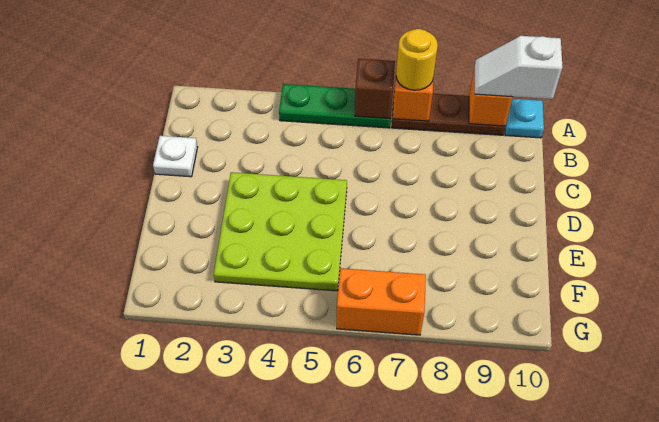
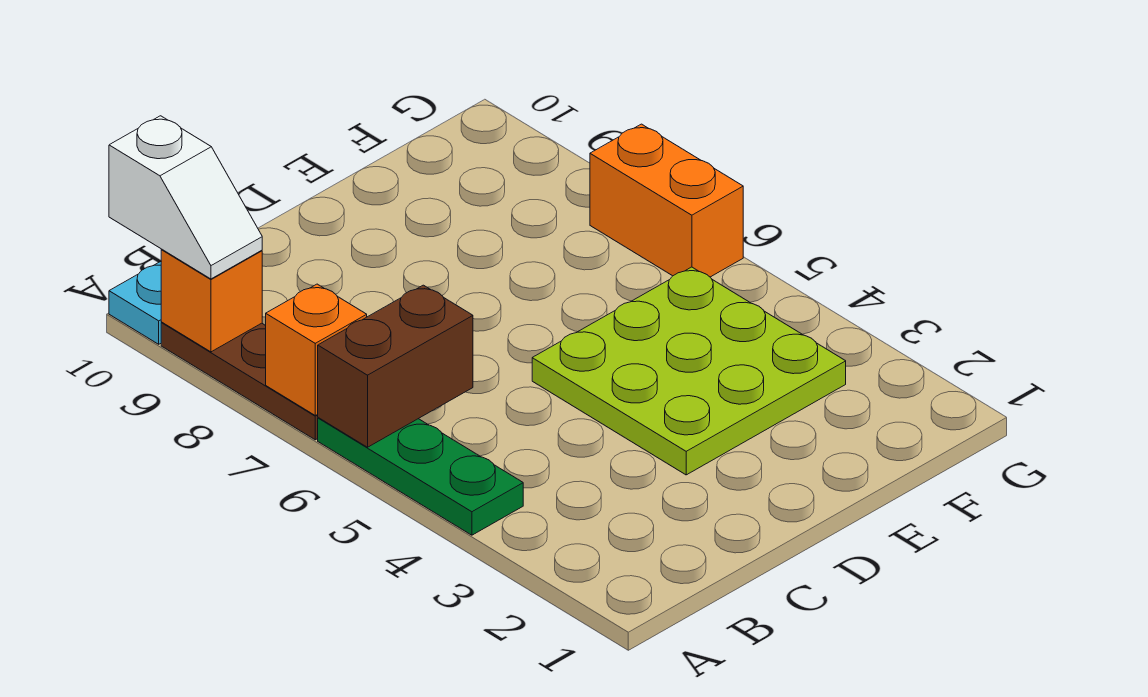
brown 1x1 brick [355,59,395,119] -> brown 1x2 brick [318,285,473,447]
yellow 1x1 round brick [396,29,438,90] -> none
white 1x1 plate [153,136,198,177] -> none

